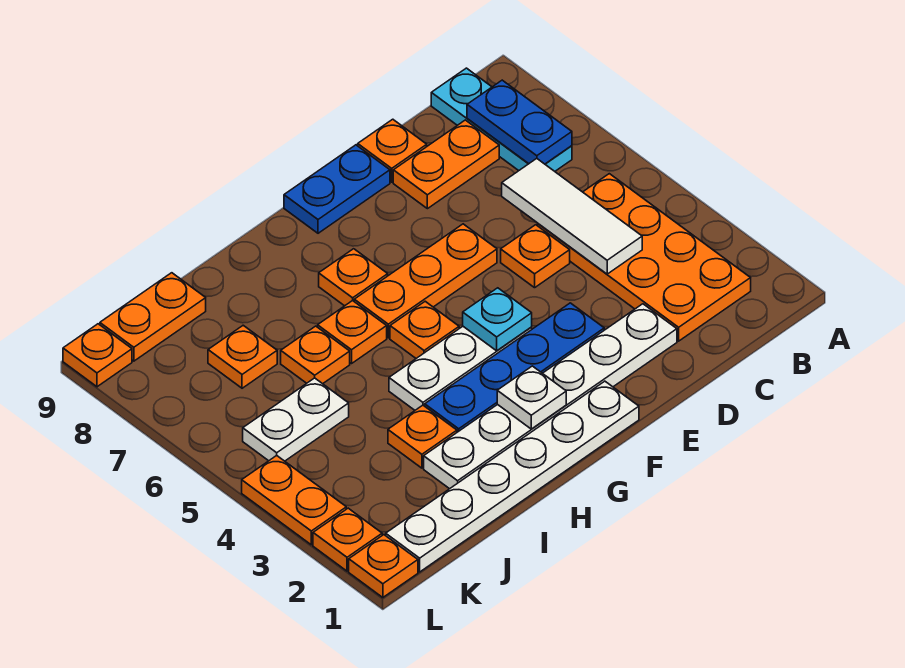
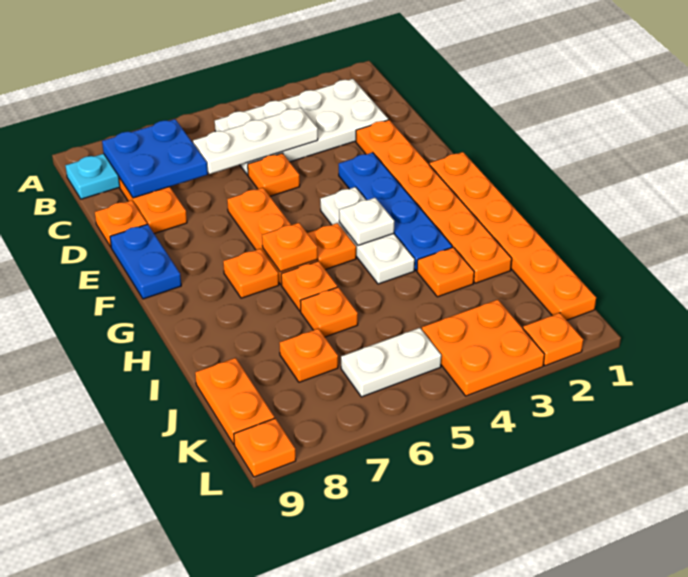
orange 2x4 plate [537,174,751,341] -> white 2x4 plate [215,79,388,175]
blue 1x2 plate [467,80,572,164] -> blue 2x2 plate [102,119,208,198]
white 1x3 tile [502,159,642,274] -> white 1x3 plate [193,108,318,174]
white 1x6 plate [424,304,677,489] -> orange 1x6 plate [356,120,512,283]
white 1x6 plate [386,381,639,572] -> orange 1x6 plate [429,152,596,320]
cyan 1x1 plate [463,288,532,351] -> none
white 1x1 plate [497,366,566,429] -> white 1x1 plate moved to [339,198,394,245]
white 1x2 plate [243,378,349,461] -> white 1x2 plate turned to [341,328,441,397]
orange 1x1 plate [349,535,418,598] -> orange 1x1 plate moved to [262,223,318,272]
orange 1x2 plate [242,456,346,545] -> orange 2x2 plate [422,300,544,396]

